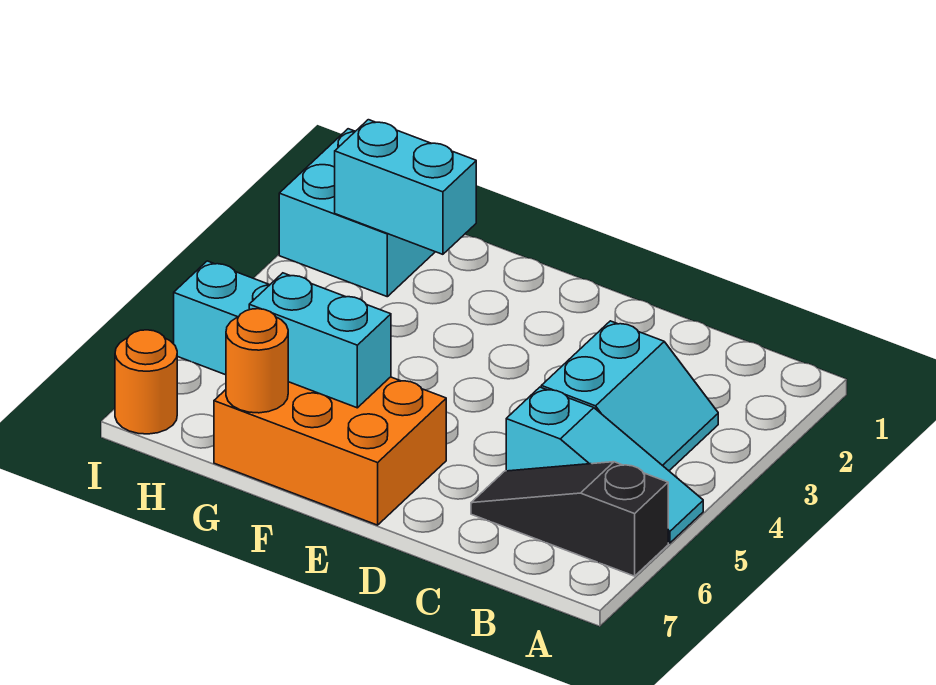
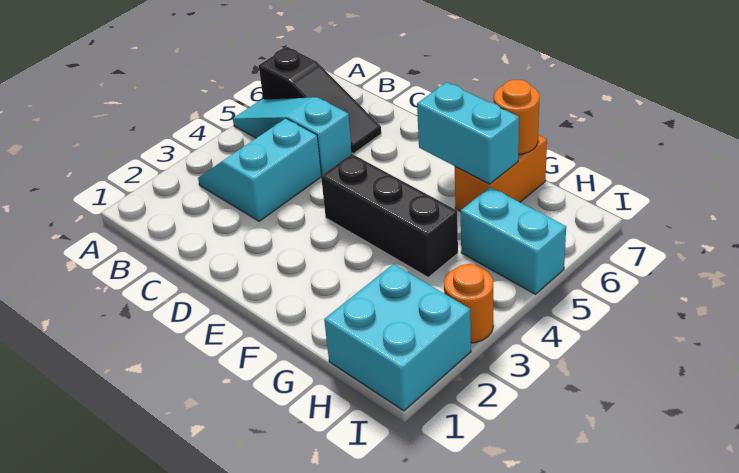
none -> black 1x3 brick [321,154,458,277]
orange 2x3 brick [214,377,446,525] -> orange 1x2 brick [455,135,547,212]
cyan 1x2 brick [335,120,476,254] -> none
orange 1x1 round brick [115,330,177,434] -> orange 1x1 round brick moved to [444,264,493,343]

